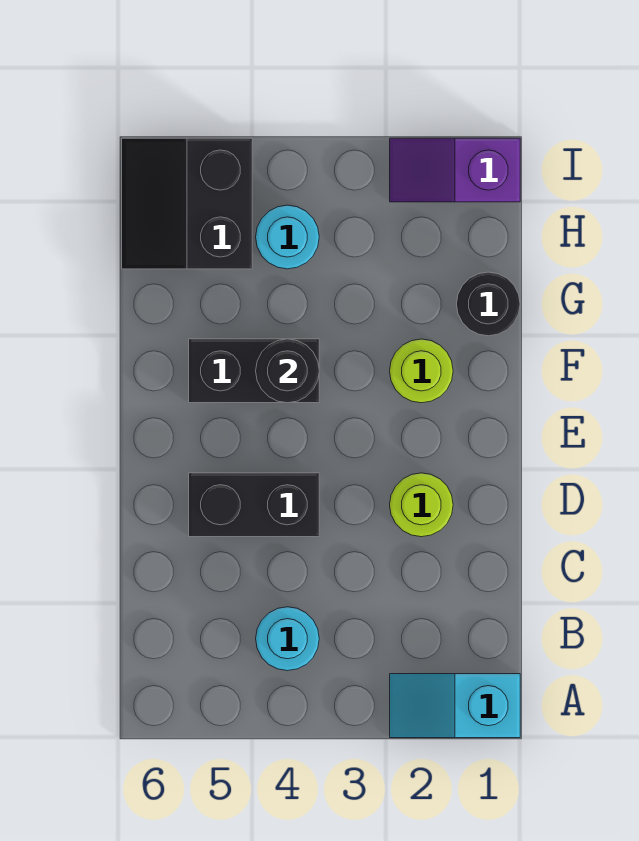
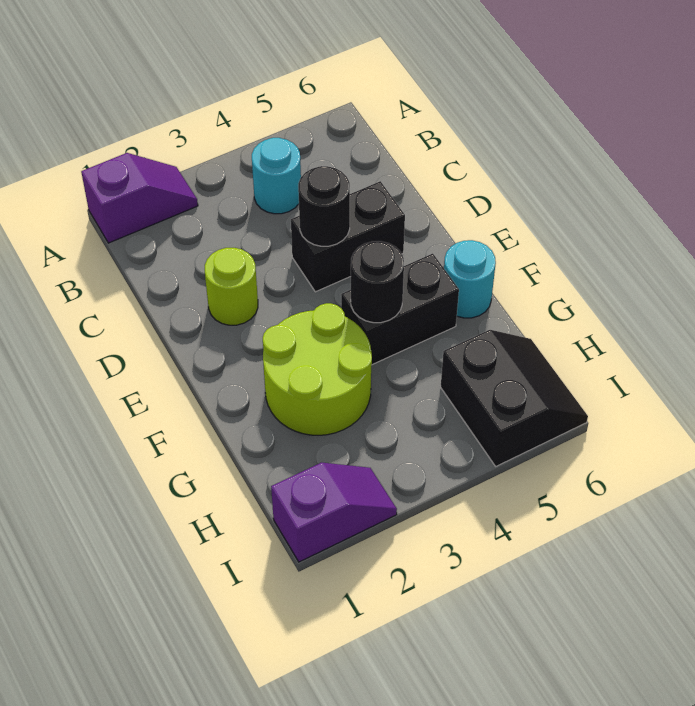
cyan 1x2 slope [390,674,520,738] -> purple 1x2 slope [81,153,198,243]
lime 1x1 round brick [390,339,453,403] -> lime 2x2 round brick [263,303,372,435]
black 1x1 round brick [457,272,520,336] -> black 1x1 round brick moved to [298,166,350,246]
cyan 1x1 round brick [256,205,319,269] -> cyan 1x1 round brick moved to [444,240,496,318]

